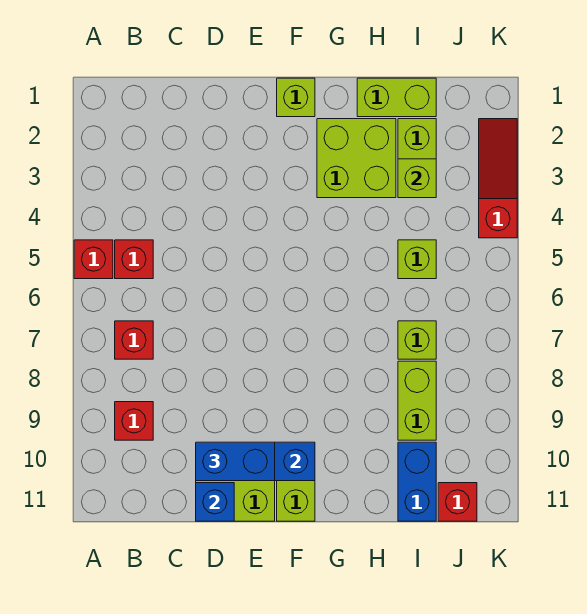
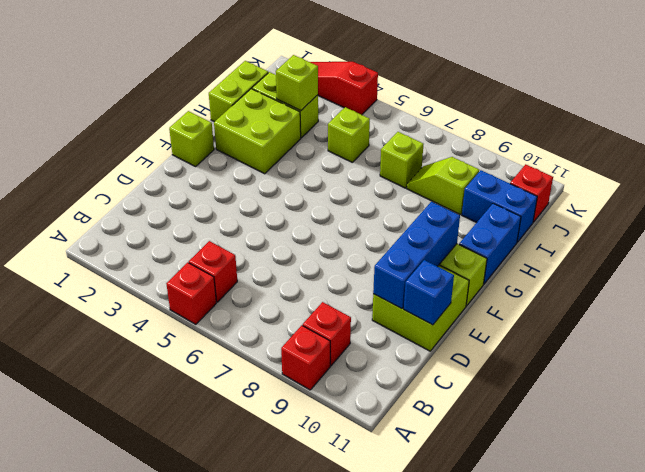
red 1x1 brick [115,321,153,359] -> red 1x1 brick moved to [281,325,330,390]
blue 1x2 brick [196,442,275,481] -> blue 1x2 brick moved to [459,203,521,284]
lime 1x2 brick [398,361,436,440] -> lime 1x2 slope [407,157,479,214]

